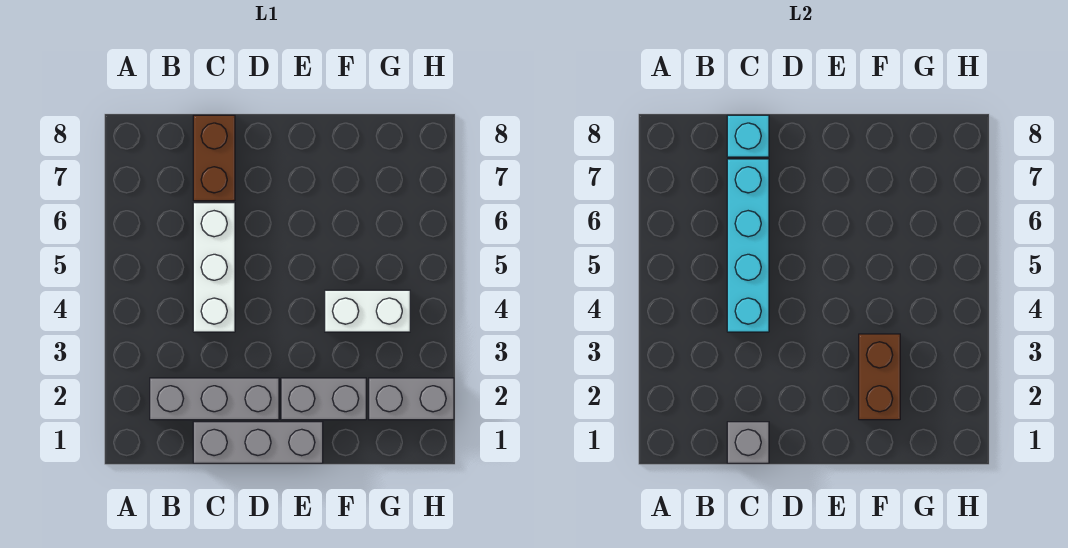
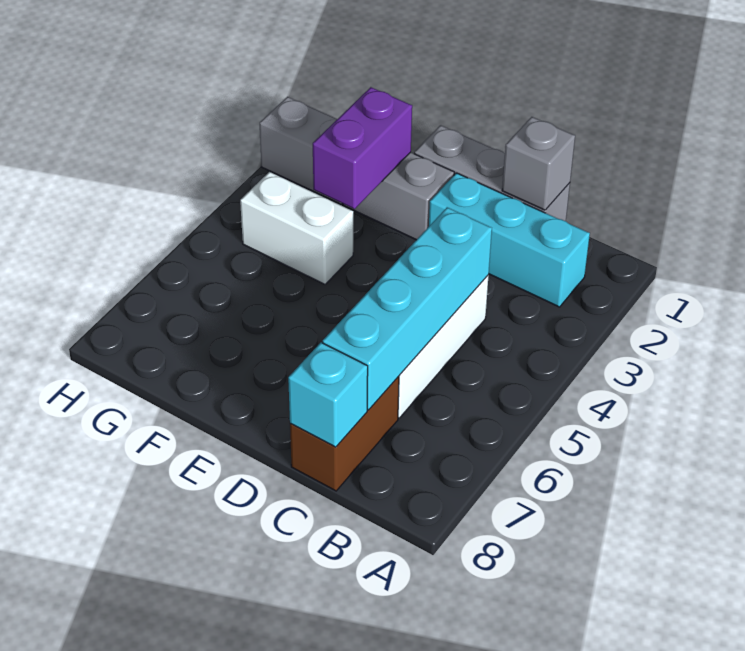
grey 1x3 brick [150,378,279,420] -> cyan 1x3 brick [429,173,590,307]
brown 1x2 brick [859,334,900,420] -> purple 1x2 brick [313,87,412,209]

